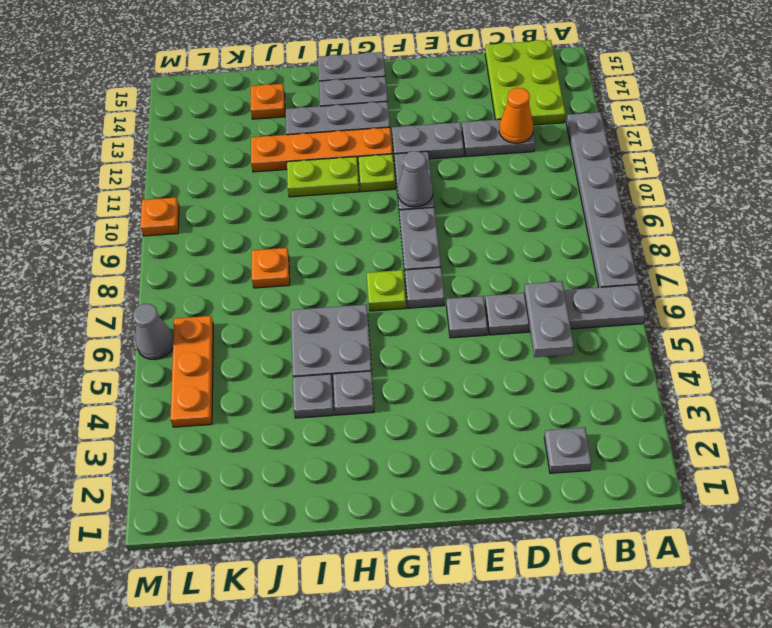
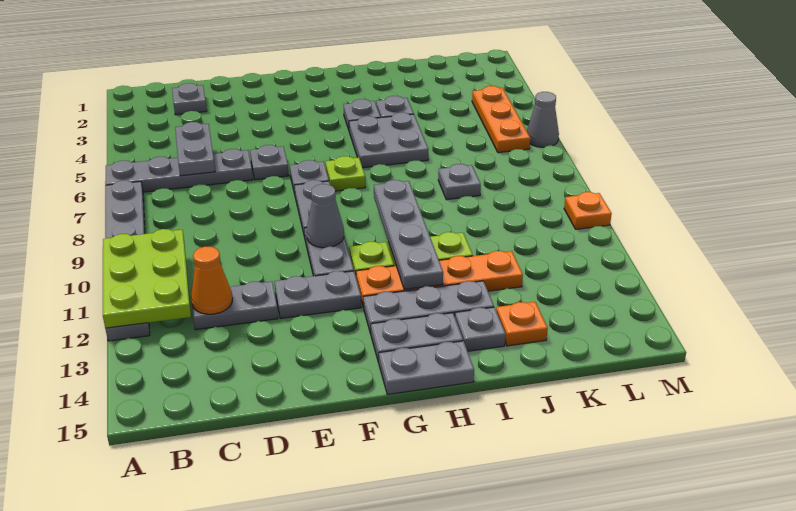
lime 2x3 plate [485,40,565,125] -> lime 2x3 plate moved to [103,229,191,328]
none -> grey 1x4 plate [374,180,443,289]
none -> grey 1x1 plate [455,307,506,351]
orange 1x1 plate [252,248,290,288] -> grey 1x1 plate [438,164,481,200]

